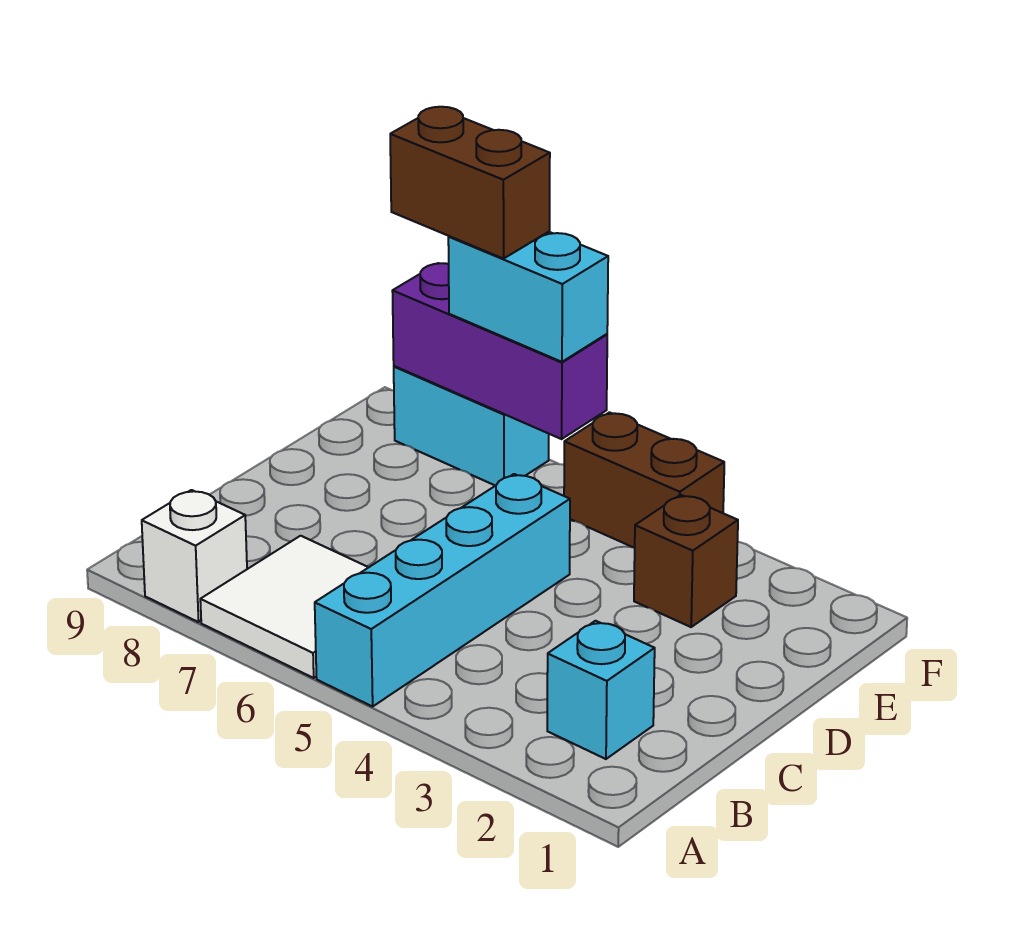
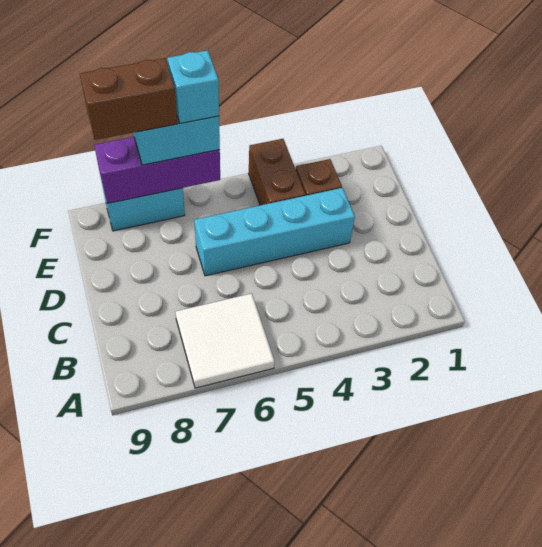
cyan 1x4 brick [315,474,570,707] -> cyan 1x4 brick turned to [194,188,355,276]
white 1x1 brick [142,490,247,622] -> none
cyan 1x1 brick [547,621,655,759] -> cyan 1x1 brick moved to [167,50,219,123]
brown 1x2 brick [564,412,724,548] -> brown 1x2 brick turned to [249,139,305,205]

